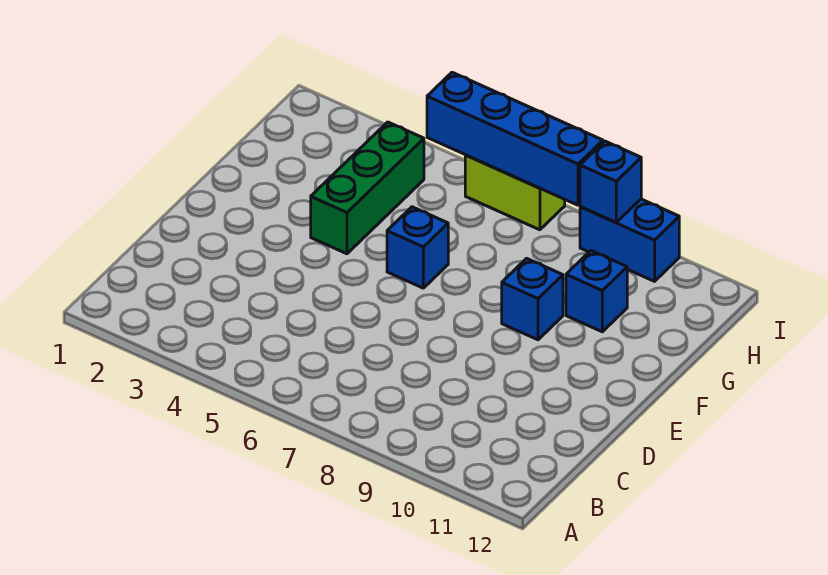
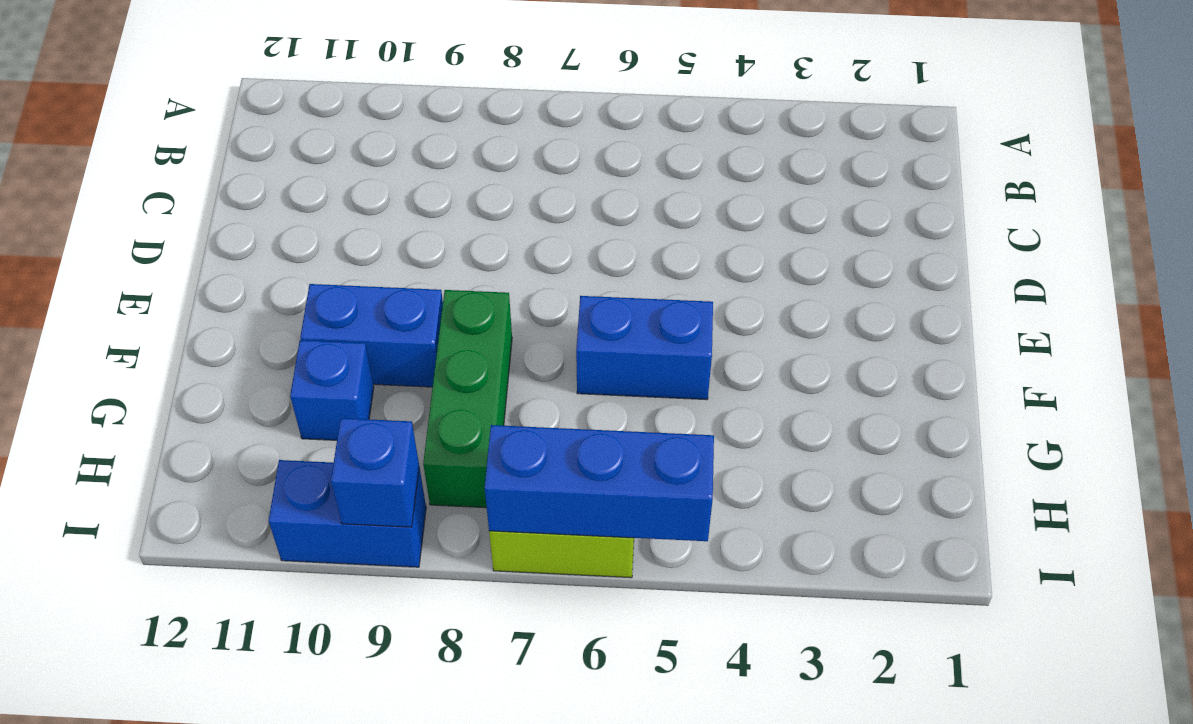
green 1x3 brick [311,122,424,254] -> green 1x3 brick moved to [423,290,512,508]
blue 1x1 brick [387,207,448,288] -> blue 1x2 brick [576,296,713,400]
blue 1x1 brick [502,258,563,340] -> blue 1x2 brick [300,284,443,387]
blue 1x4 brick [427,72,603,205] -> blue 1x3 brick [485,425,714,541]

